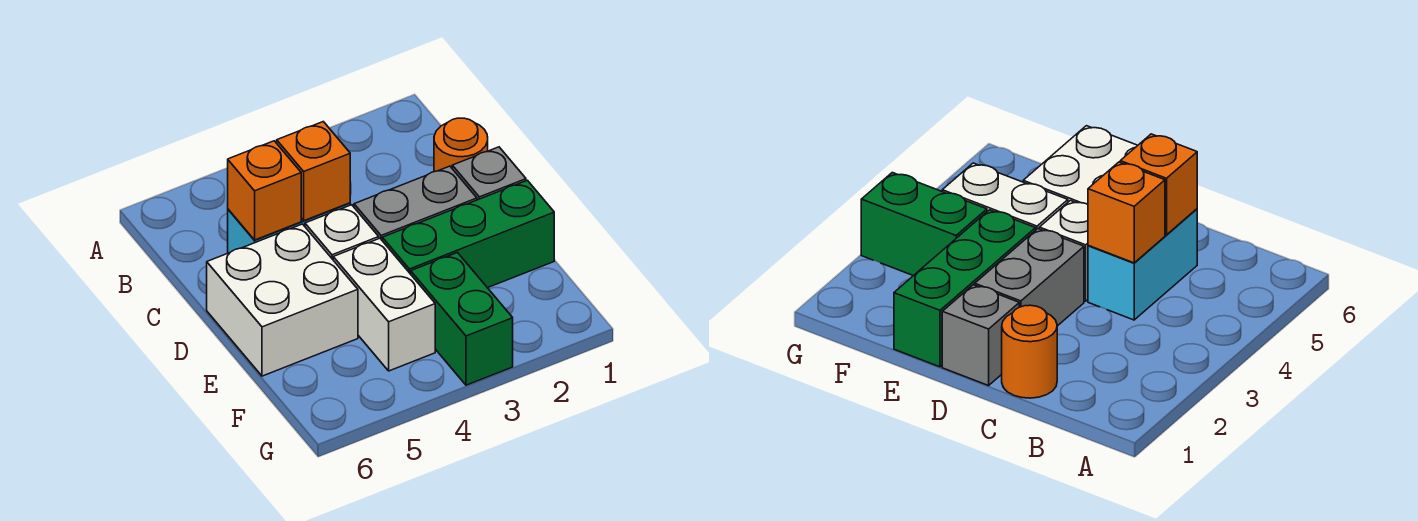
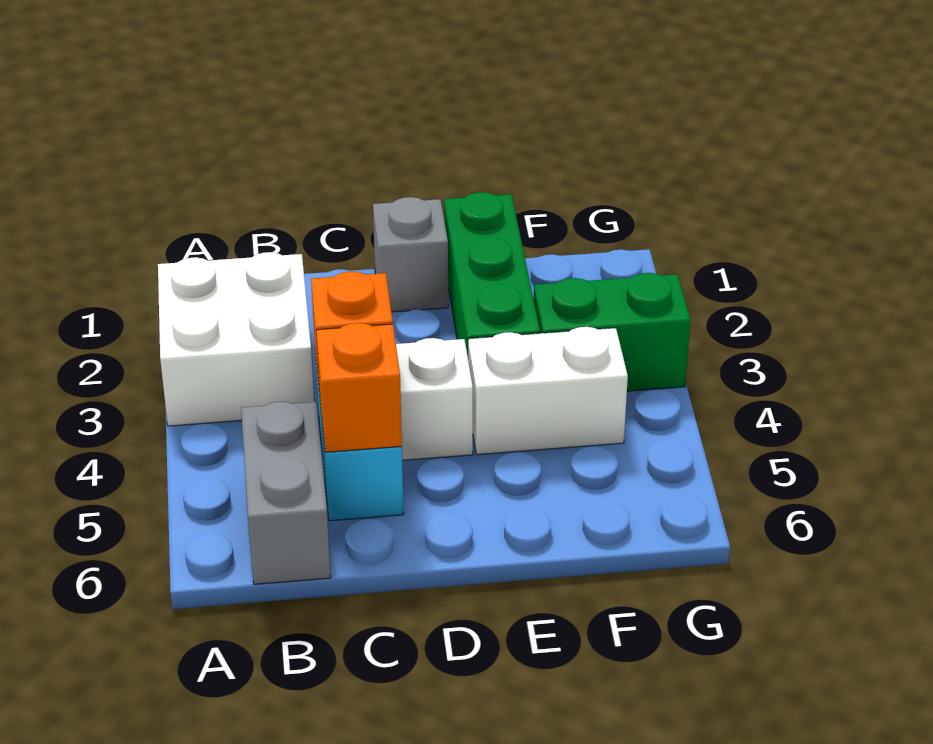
orange 1x1 round brick [434,118,488,172] -> none
grey 1x2 brick [354,166,477,240] -> grey 1x2 brick moved to [241,402,331,584]
white 2x2 brick [207,224,358,376] -> white 2x2 brick moved to [158,252,314,426]

